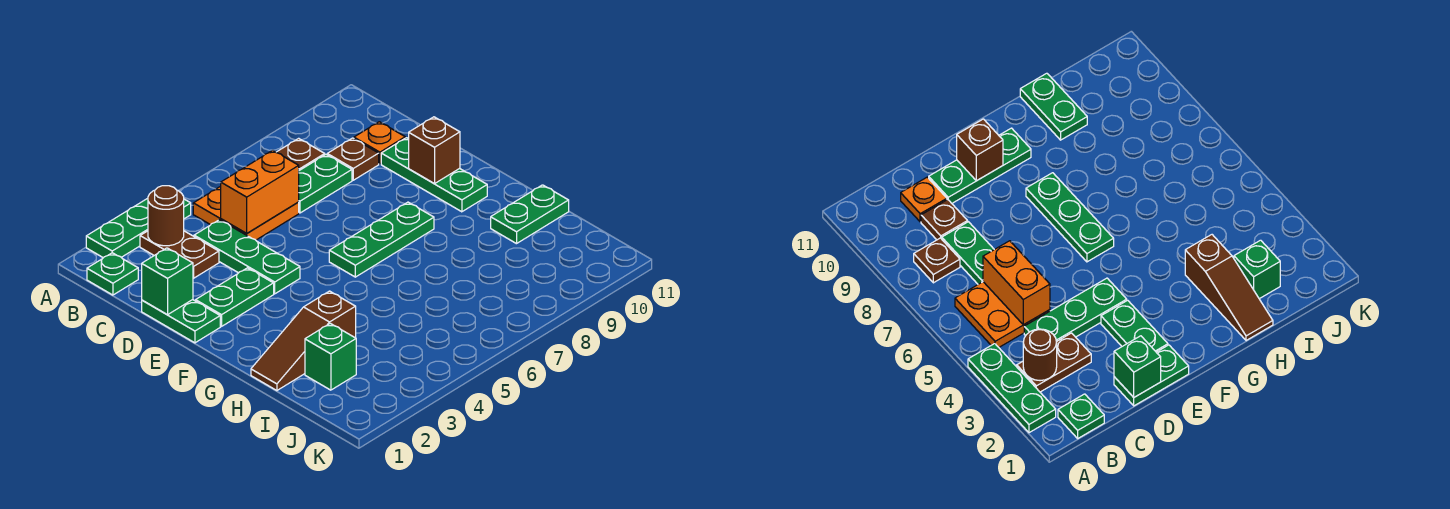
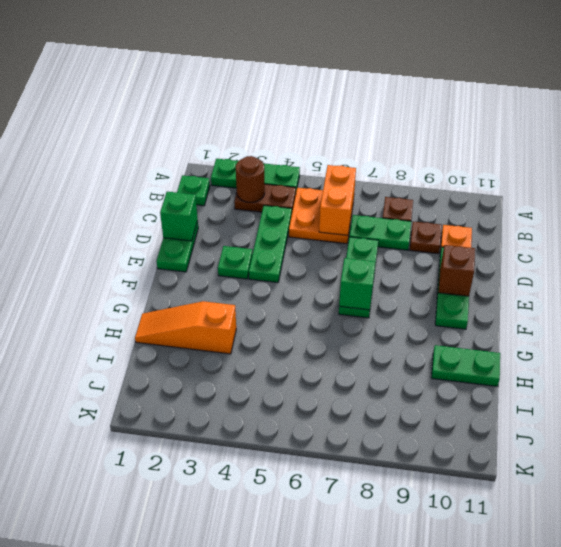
brown 1x2 plate [140,231,219,278] -> brown 1x2 plate turned to [234,184,296,212]
orange 1x2 brick [221,150,299,233] -> orange 1x2 brick turned to [319,165,356,235]
green 1x2 plate [196,268,274,326] -> green 1x1 plate [218,246,252,279]
green 1x3 plate [329,202,434,277] -> green 1x3 plate turned to [339,237,378,318]
brown 1x3 slope [251,291,356,391] -> orange 1x3 slope [135,301,236,354]
green 1x1 brick [305,323,356,390] -> green 1x1 brick moved to [339,258,375,310]

